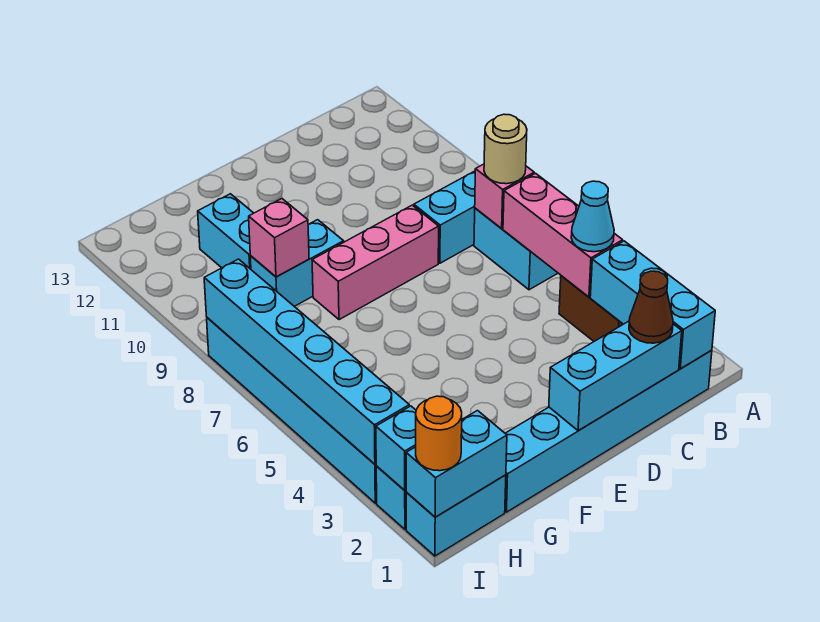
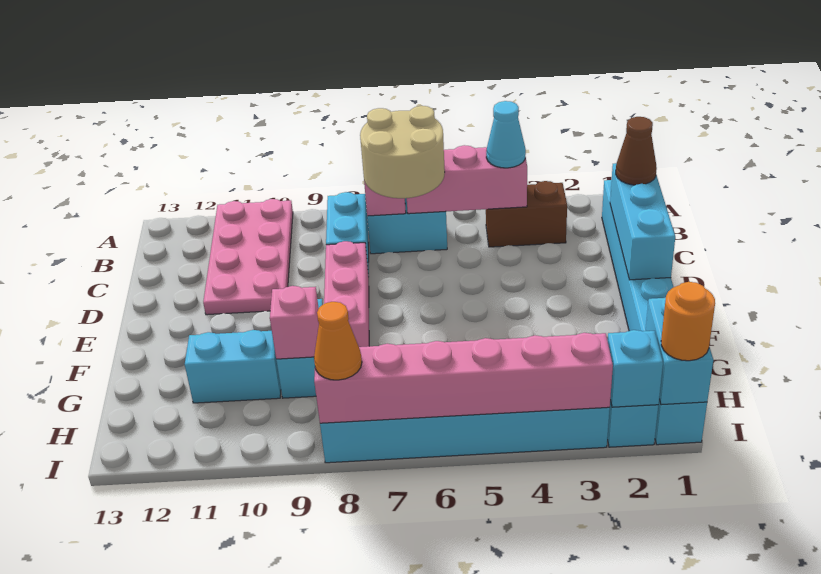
none -> pink 2x4 plate [203,199,293,315]
cyan 1x3 brick [590,241,715,369] -> none
tan 1x1 round brick [484,114,527,184] -> tan 2x2 round brick [360,106,445,198]
cyan 1x6 brick [204,259,409,464] -> pink 1x6 brick [314,333,613,423]
none -> orange 1x1 cone [314,302,362,380]

